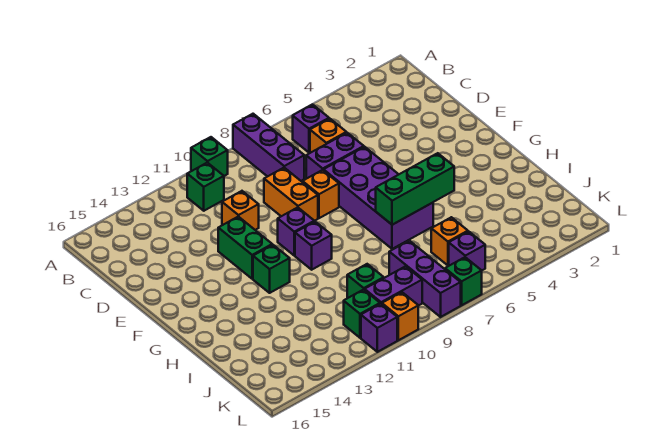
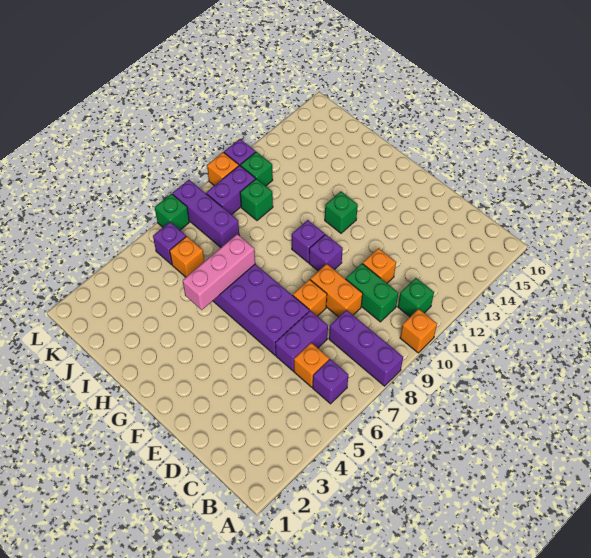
green 1x1 brick [191,137,228,176] -> orange 1x1 brick [400,309,437,353]
green 1x2 brick [218,217,272,279] -> green 1x2 brick moved to [346,264,398,322]
green 1x3 brick [376,153,454,225] -> pink 1x3 brick [183,234,255,310]

